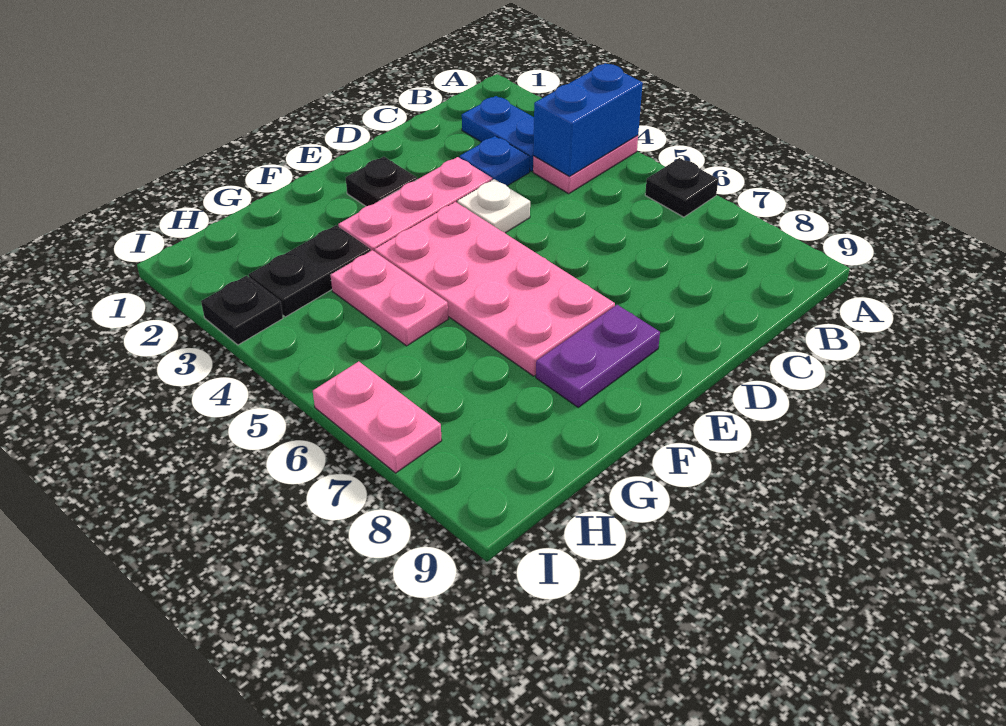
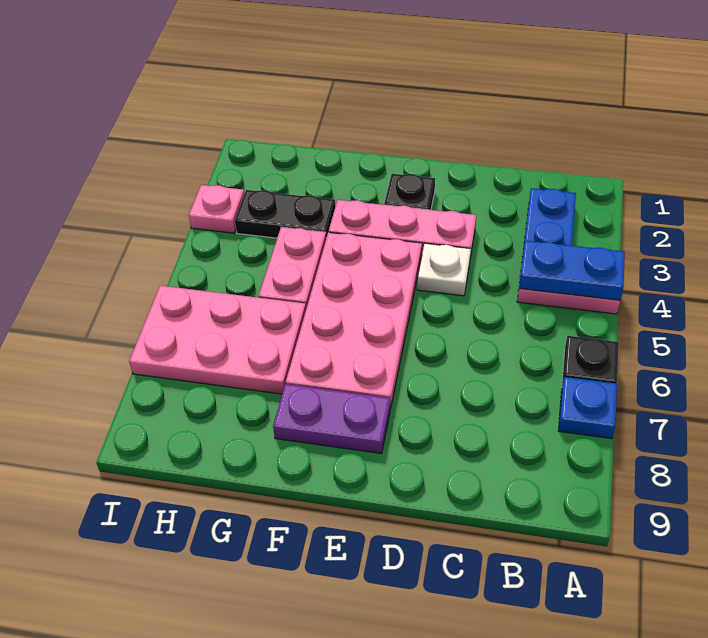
blue 1x2 brick [533,63,643,176] -> blue 1x2 plate [519,241,625,300]
blue 1x1 plate [460,136,530,186] -> blue 1x1 plate moved to [559,377,617,439]
black 1x1 plate [201,276,283,345] -> pink 1x1 plate [189,185,244,233]
pink 1x2 plate [313,361,442,473] -> pink 2x3 plate [129,286,306,394]

